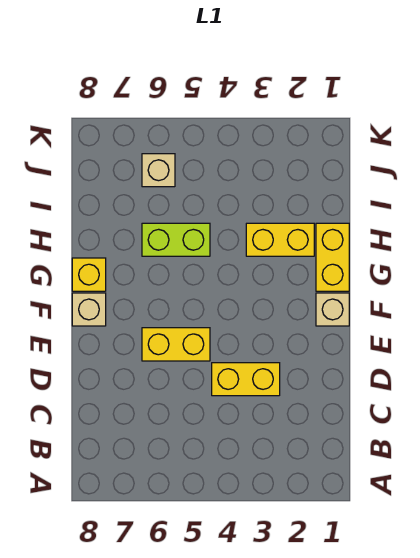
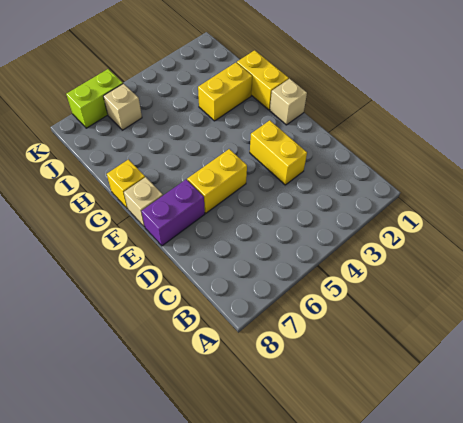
yellow 1x2 brick [212,363,280,396] -> yellow 1x2 brick turned to [250,120,307,185]
none -> purple 1x2 brick [142,180,205,246]
lime 1x2 brick [142,223,210,256] -> lime 1x2 brick moved to [66,69,123,128]

